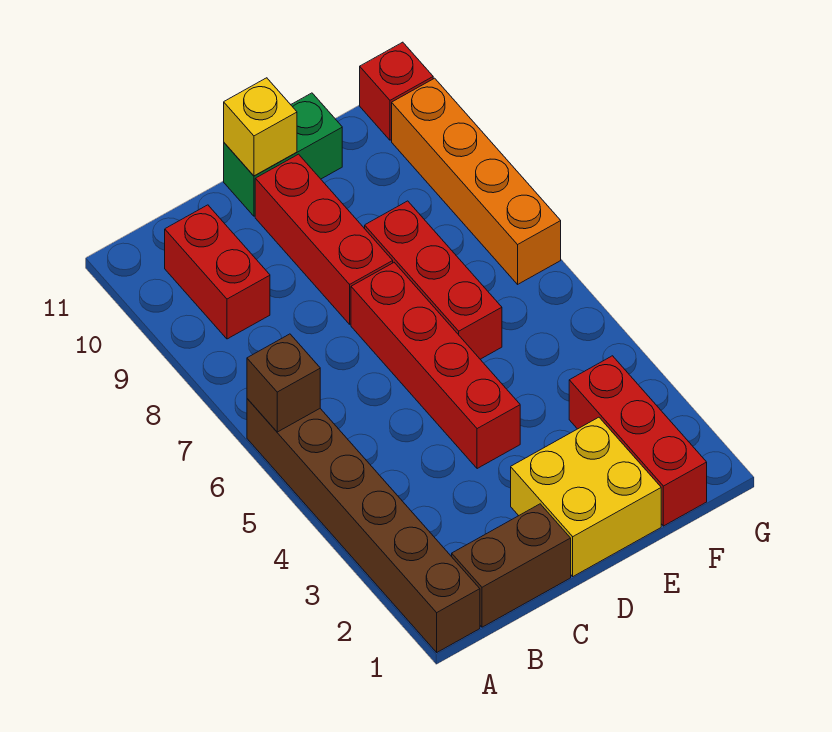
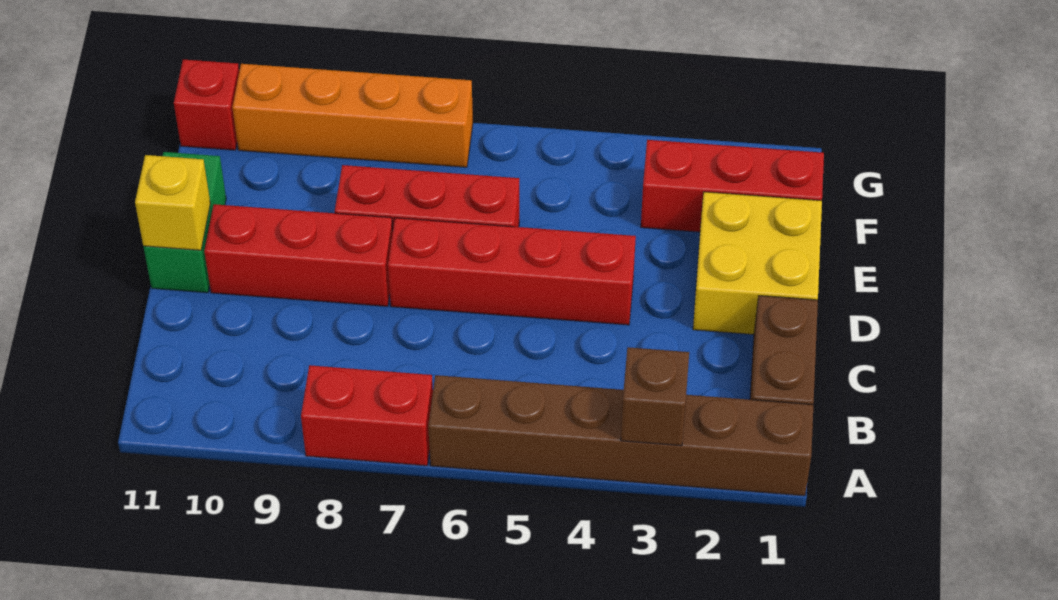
brown 1x1 brick [247,334,320,432] -> brown 1x1 brick moved to [621,347,689,446]
red 1x2 brick [165,205,270,339] -> red 1x2 brick moved to [301,365,433,466]

